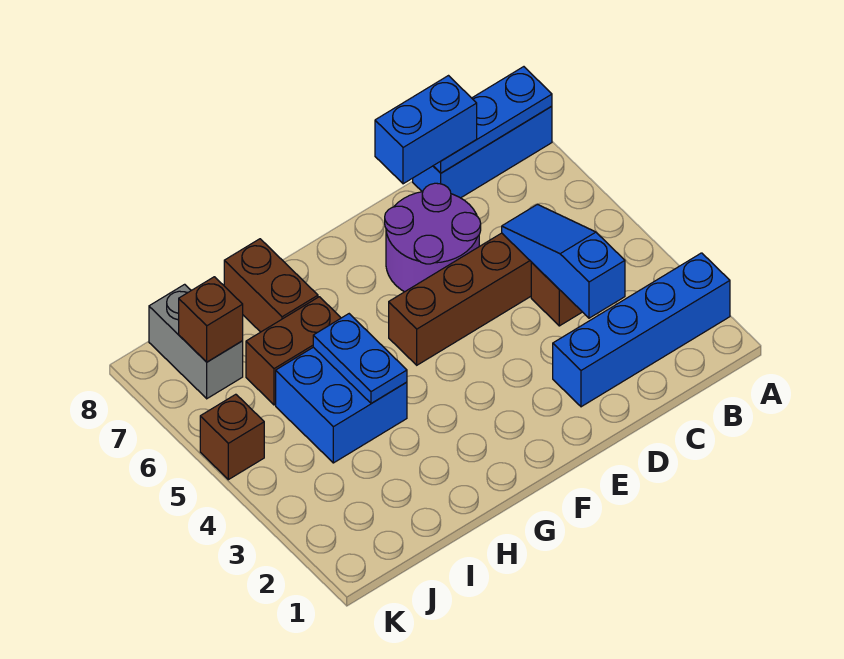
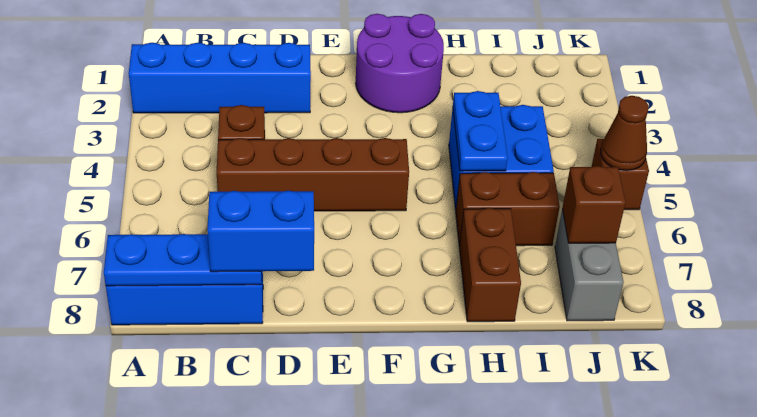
blue 1x3 slope [502,204,625,318] -> none
purple 2x2 round brick [385,183,481,292] -> purple 2x2 round brick moved to [356,14,444,113]
none -> brown 1x1 cone [601,96,649,171]

